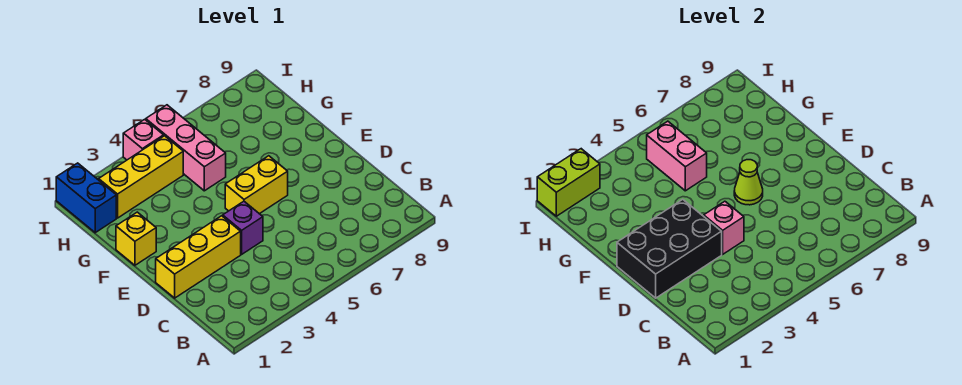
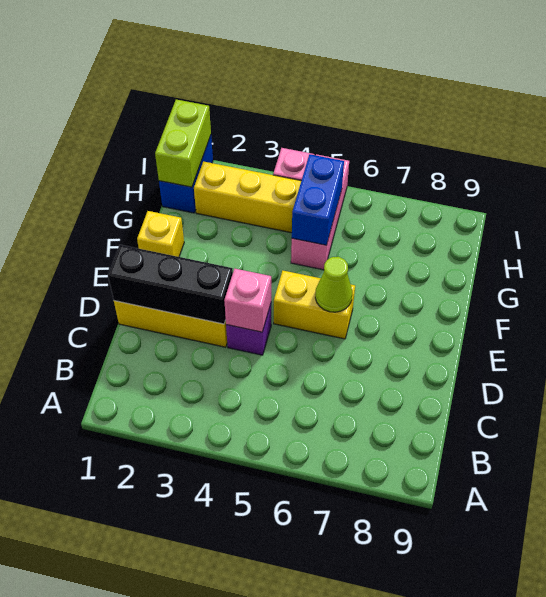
black 2x3 brick [617,199,722,298] -> black 1x3 brick [108,245,233,324]
pink 1x2 brick [647,121,707,191] -> blue 1x2 brick [292,154,344,245]
lime 1x2 brick [537,149,600,216] -> lime 1x2 brick turned to [155,100,211,187]

